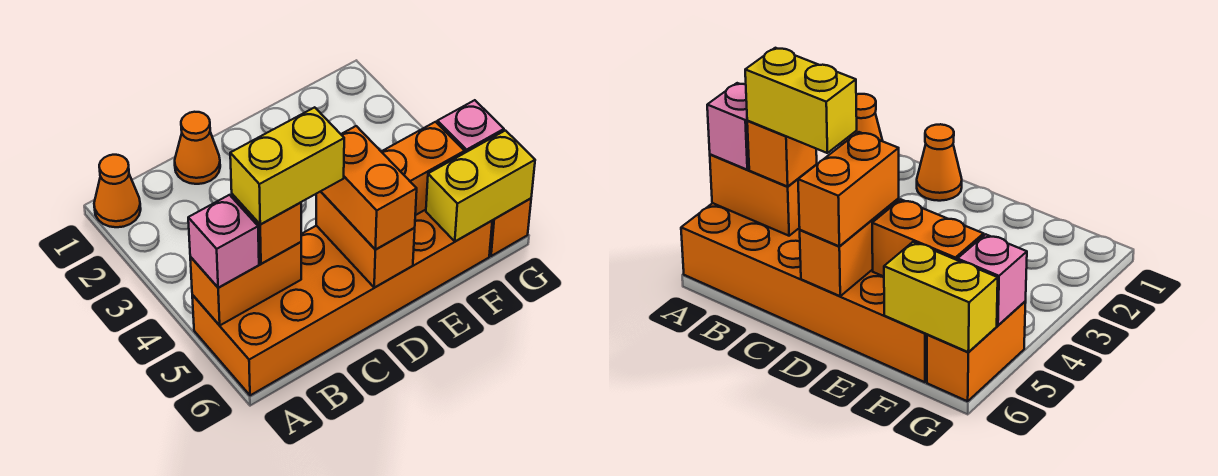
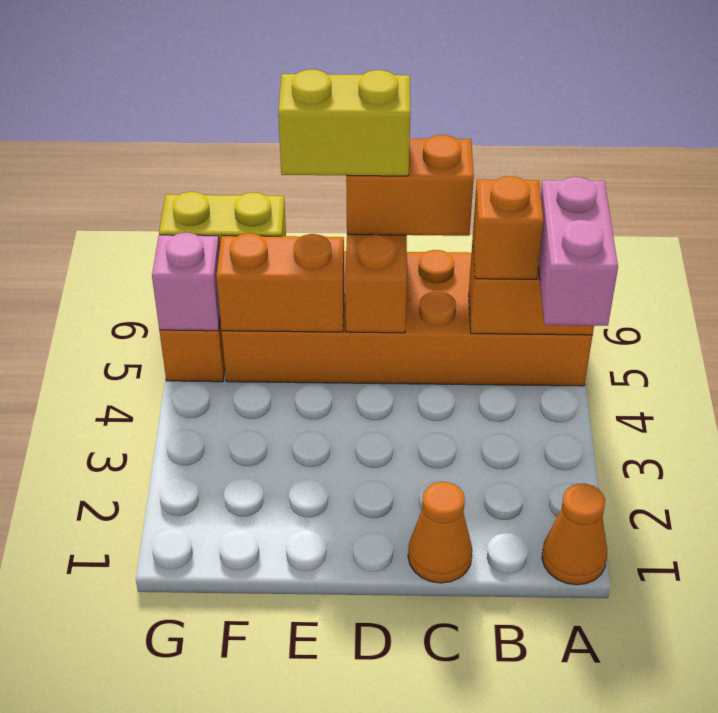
pink 1x1 brick [188,195,259,288] -> pink 1x2 brick [538,177,618,326]
yellow 1x2 brick [230,107,344,224] -> yellow 1x2 brick moved to [278,70,410,176]
orange 1x2 brick [321,126,417,250] -> orange 1x2 brick turned to [346,135,474,236]

